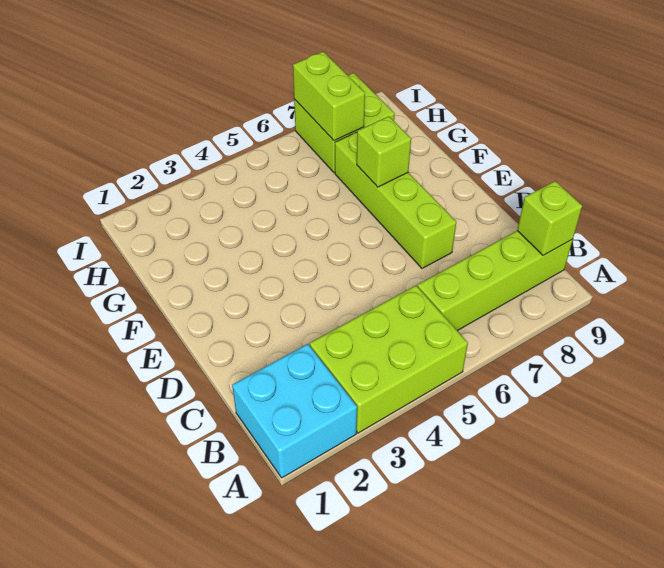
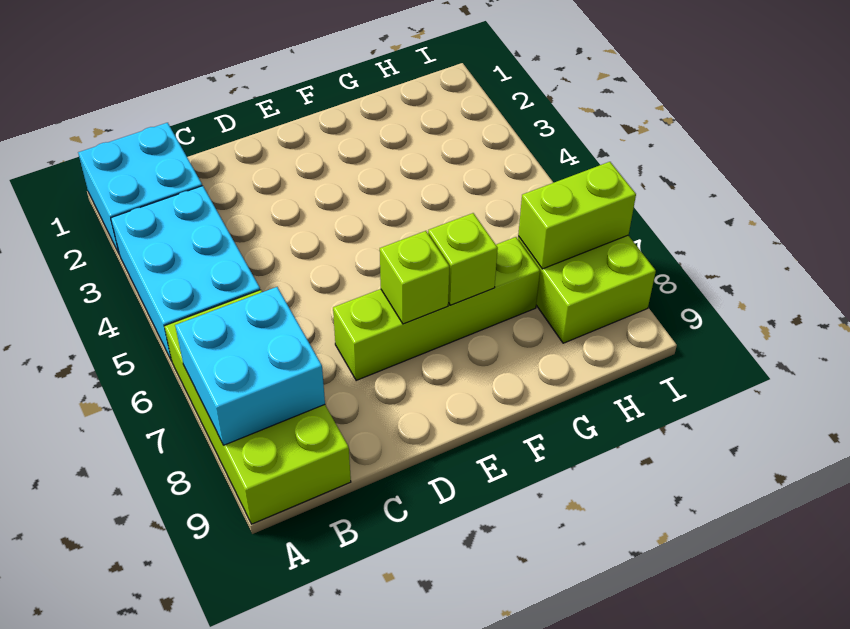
lime 2x3 brick [310,286,468,433] -> cyan 2x3 brick [111,186,260,361]
none -> cyan 2x2 brick [175,287,325,445]
lime 1x4 brick [418,231,573,331] -> lime 2x4 brick [164,290,351,524]
lime 1x1 brick [517,181,582,255] -> lime 1x1 brick moved to [380,231,450,324]

